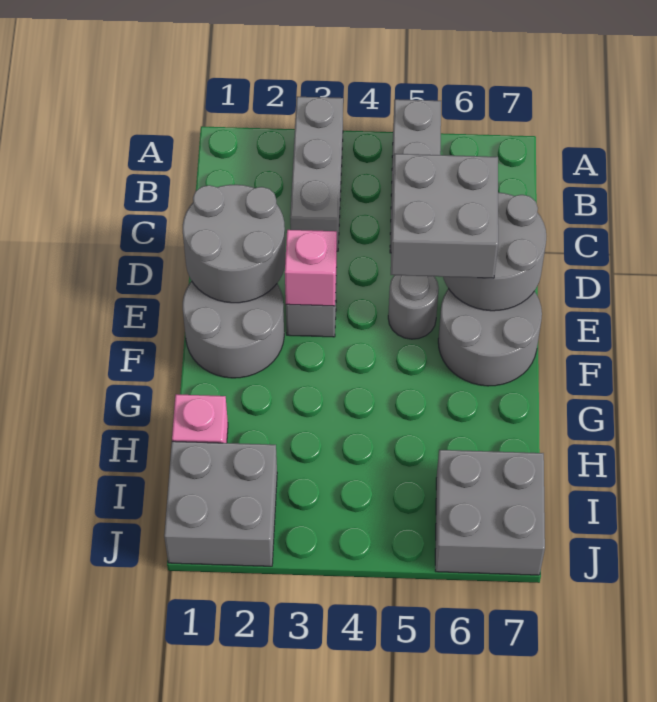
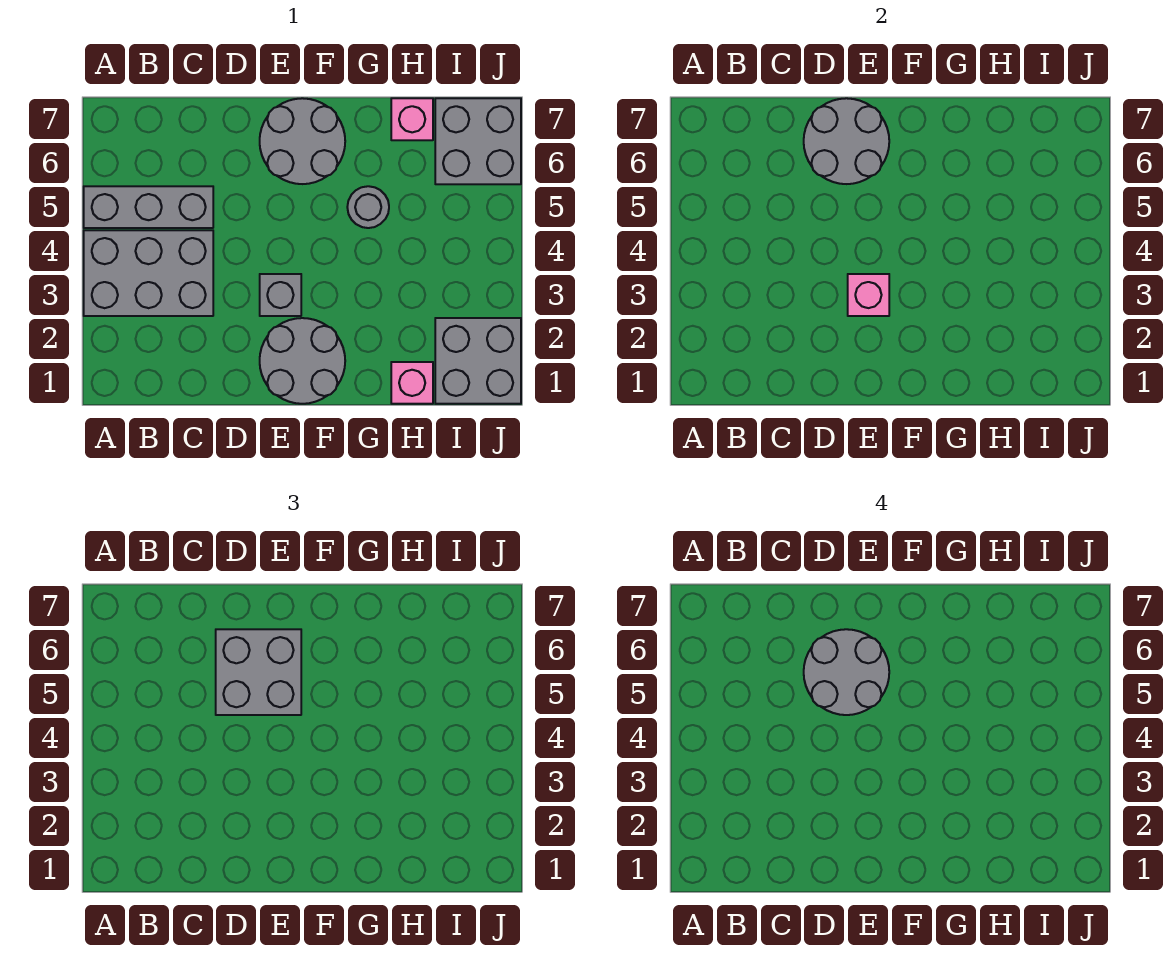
grey 1x3 brick [290,97,343,251] -> grey 2x3 brick [84,230,213,316]
grey 2x2 round brick [183,185,285,303] -> grey 2x2 round brick moved to [804,629,889,715]
grey 1x1 round brick [388,275,439,339] -> grey 1x1 round brick moved to [347,186,389,228]
none -> pink 1x1 brick [391,98,433,140]

